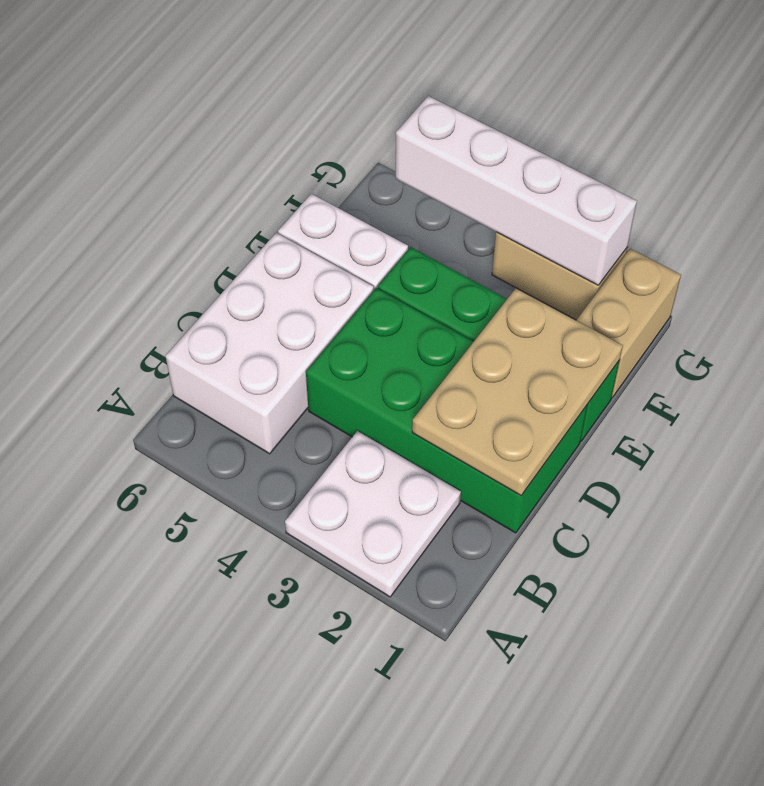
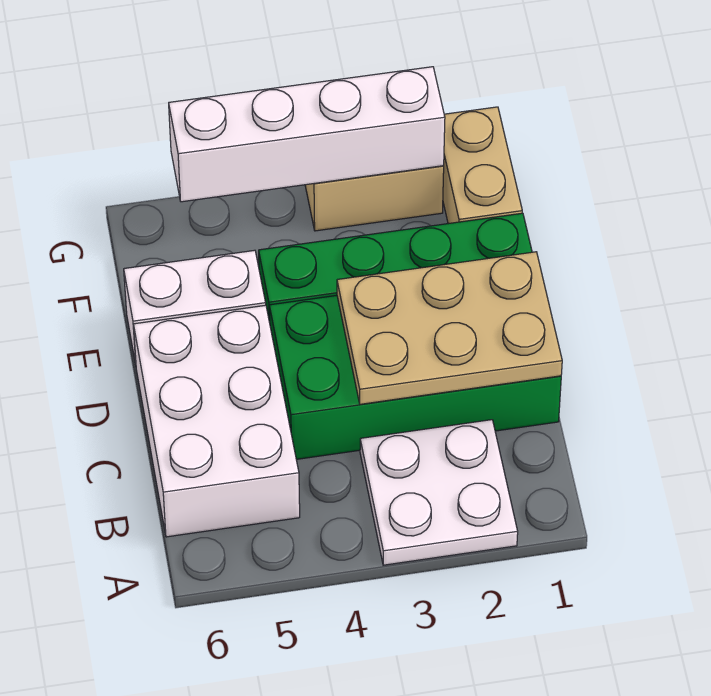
tan 2x3 plate [412,288,623,496] -> tan 2x3 plate turned to [337,252,562,404]

